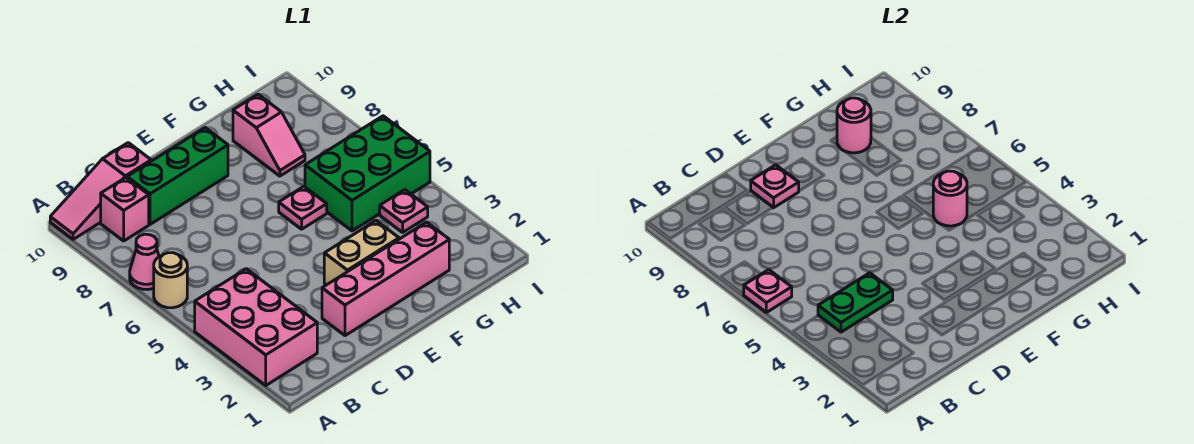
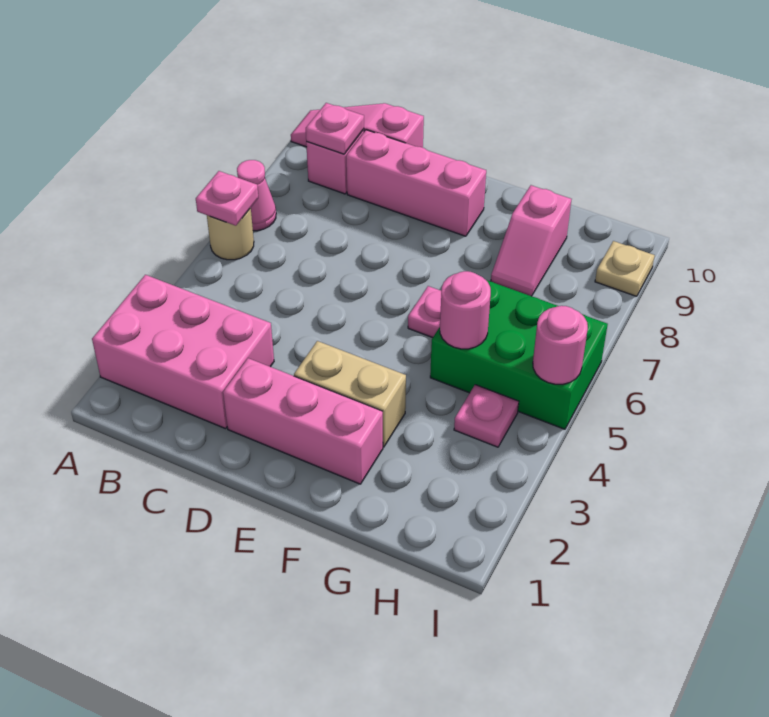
pink 2x3 brick [195,269,317,385] -> pink 2x3 brick turned to [92,275,274,429]
green 1x2 plate [818,273,893,332] -> none
green 1x3 brick [127,128,228,224] -> pink 1x3 brick [346,130,486,236]
pink 1x4 brick [322,222,449,336] -> pink 1x3 brick [223,358,383,484]
pink 1x1 plate [751,165,799,208] -> pink 1x1 plate moved to [306,103,364,154]
pink 1x1 round brick [837,98,871,153] -> pink 1x1 round brick moved to [533,306,588,384]
none -> tan 1x1 plate [595,241,655,296]

